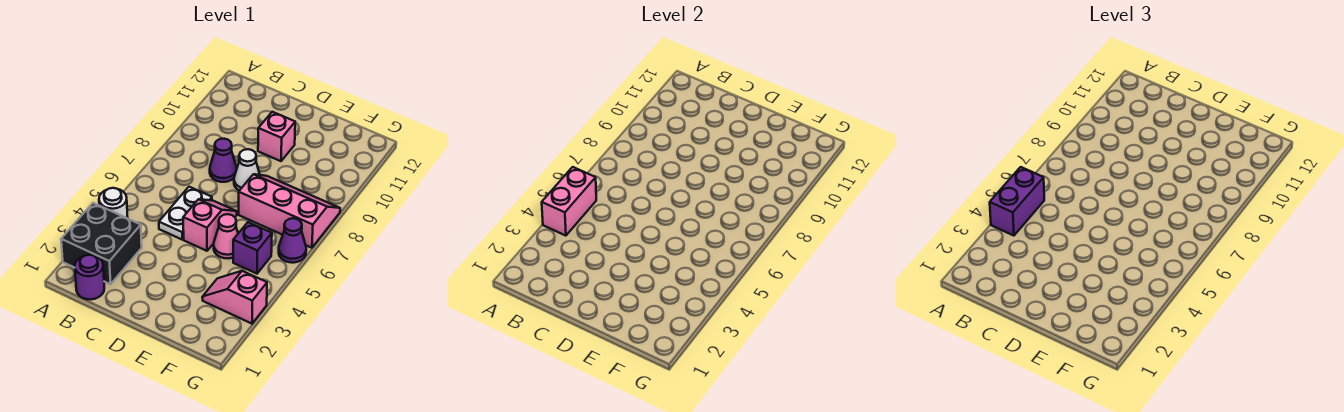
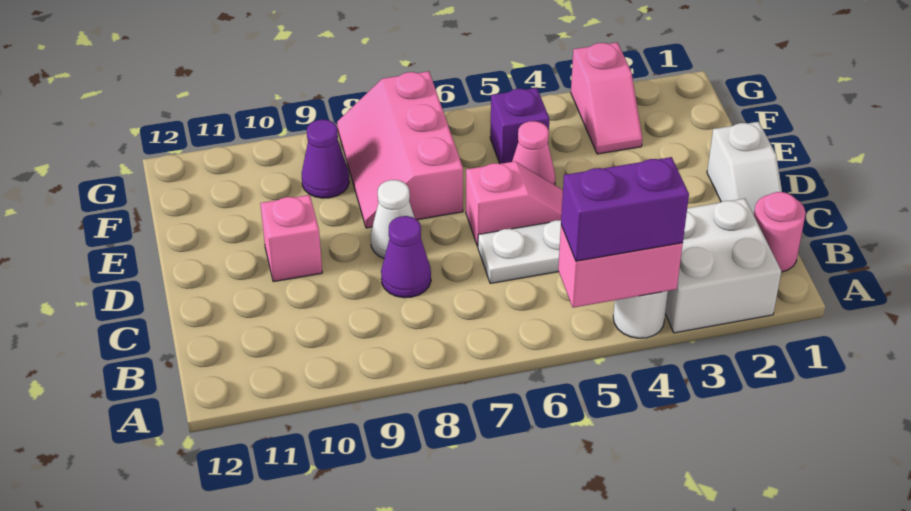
black 2x2 brick [61,203,142,284] -> white 2x2 brick [665,198,781,333]
purple 1x1 round brick [75,255,104,299] -> pink 1x1 round brick [754,192,806,272]
none -> white 1x2 slope [707,122,782,215]
pink 1x2 slope [183,199,237,251] -> pink 1x2 slope turned to [466,161,563,247]
purple 1x1 cone [279,218,306,263] -> purple 1x1 cone moved to [302,120,349,198]

